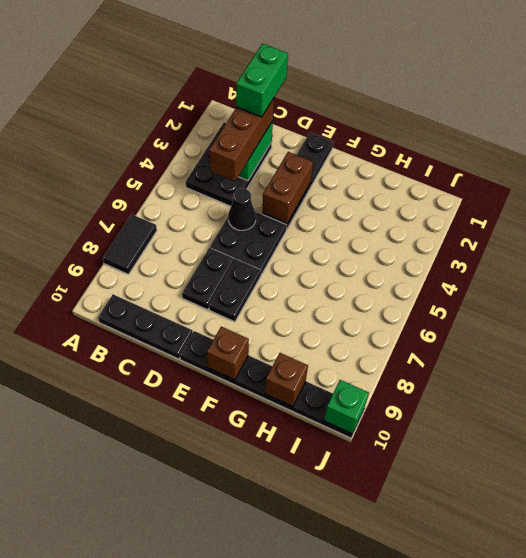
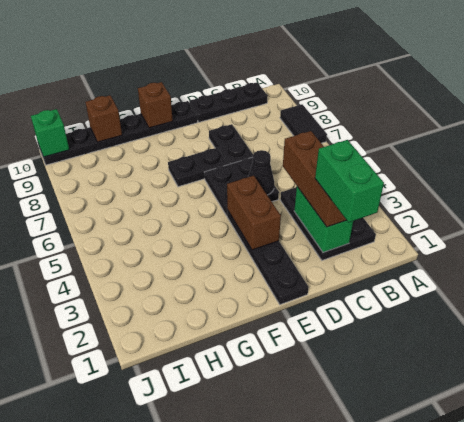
black 1x2 plate [209,259,261,322] -> black 1x2 plate turned to [168,148,229,187]

